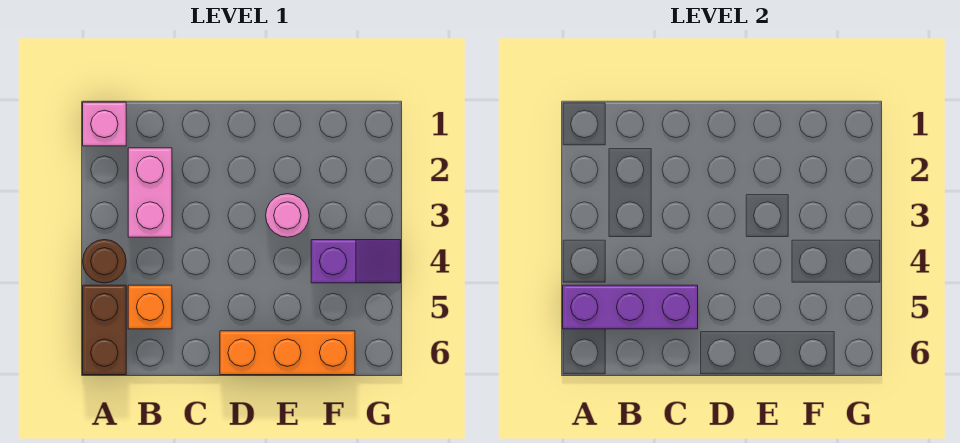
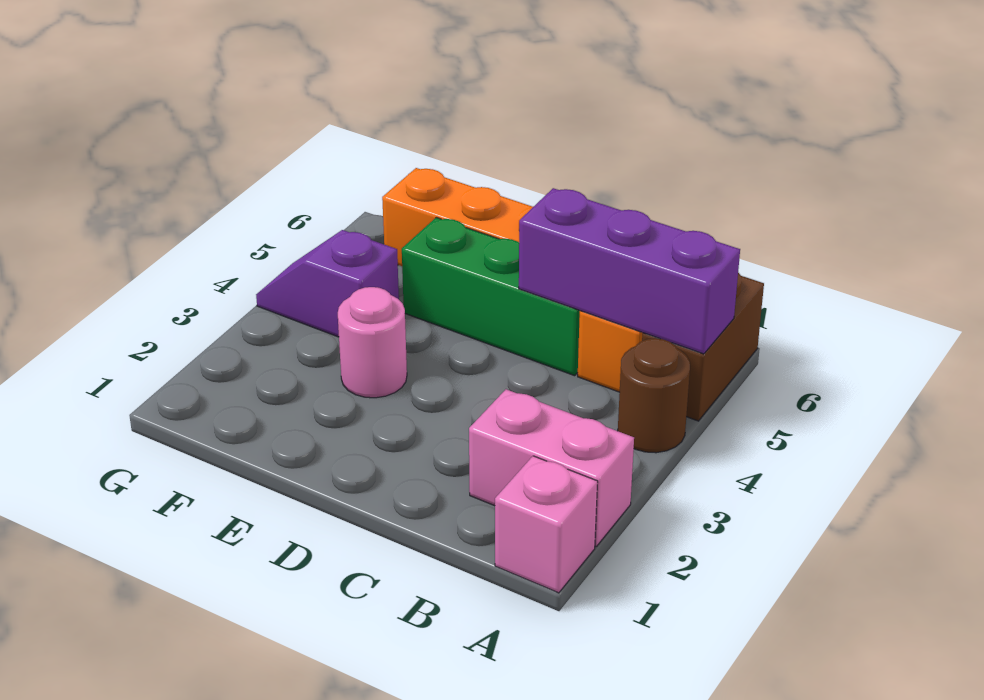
pink 1x2 brick [128,148,172,237] -> pink 1x2 brick turned to [469,389,634,546]
none -> green 1x3 brick [402,217,580,376]

